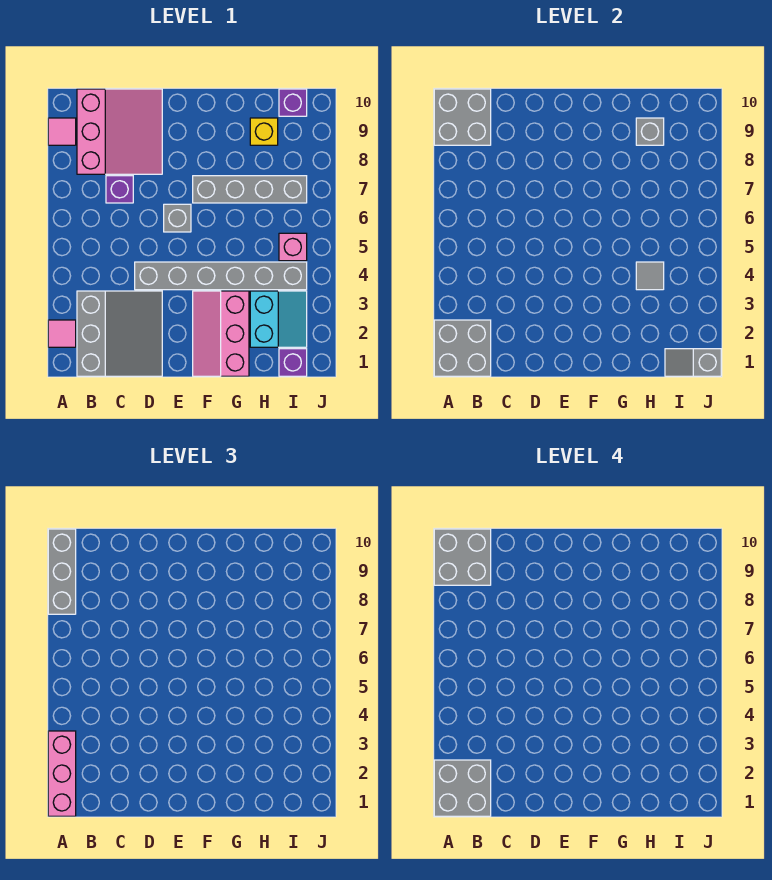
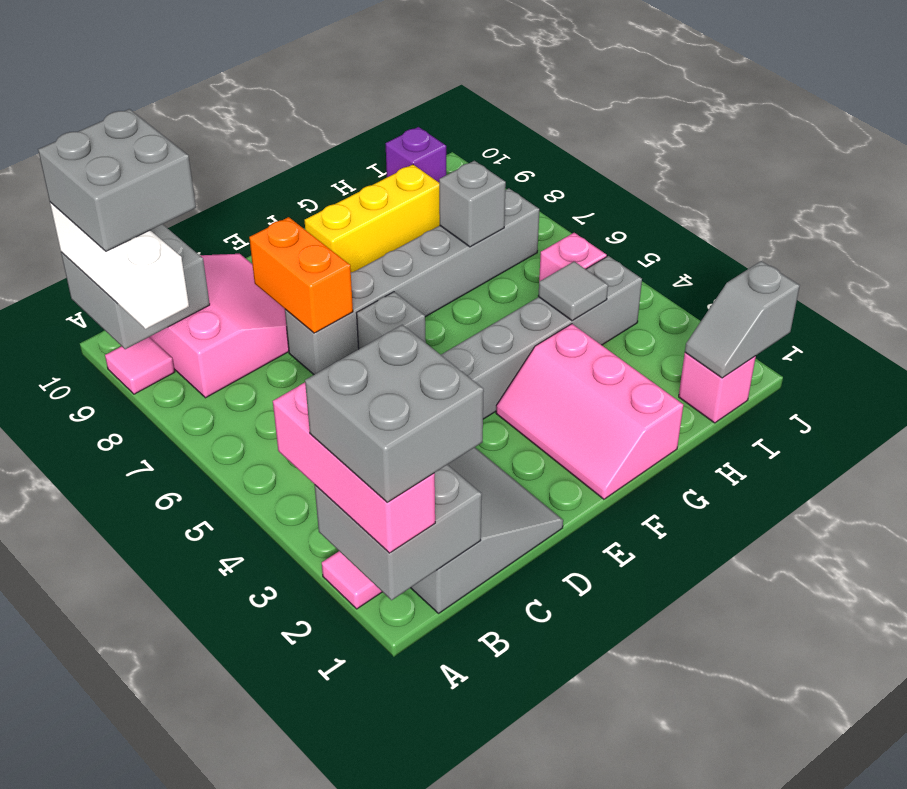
grey 1x3 brick [48,529,76,614] -> white 1x3 brick [50,202,189,329]
purple 1x1 brick [106,176,133,203] -> none
none -> orange 1x2 brick [249,217,353,333]
grey 1x4 brick [193,176,307,203] -> grey 1x6 brick [285,188,539,375]
cyan 2x2 slope [250,291,307,347] -> none
yellow 1x1 brick [250,118,278,145] -> yellow 1x3 brick [305,165,440,272]
grey 1x1 brick [636,118,664,145] -> grey 1x1 brick moved to [439,161,506,247]
purple 1x1 brick [279,349,307,376] -> pink 1x1 brick [679,353,756,423]

